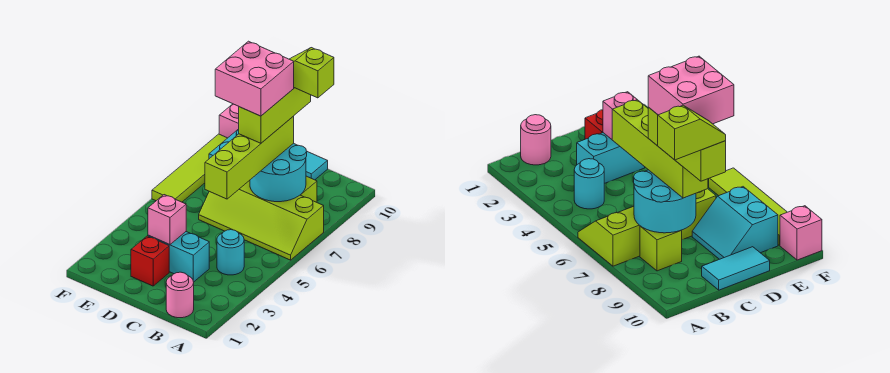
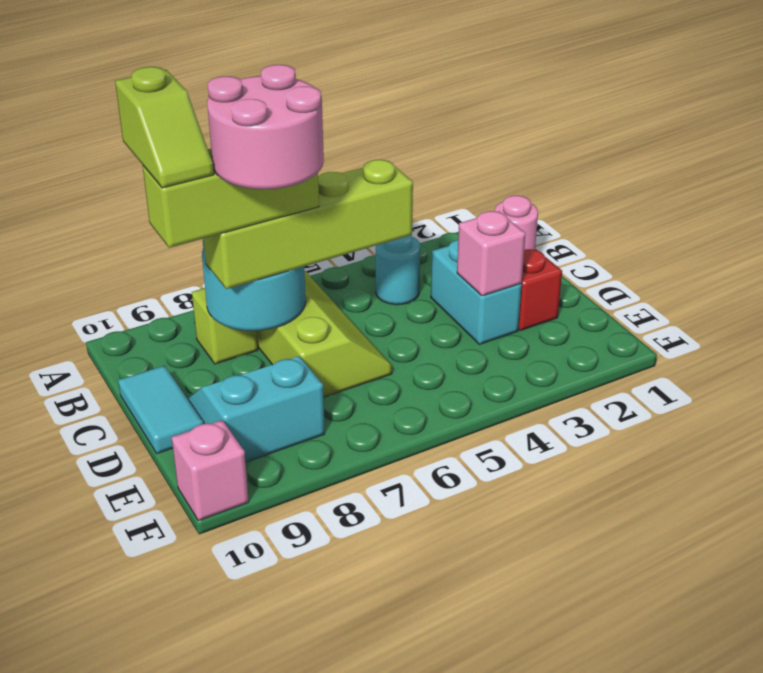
pink 2x2 brick [215,41,294,116] -> pink 2x2 round brick [207,65,324,189]
lime 1x4 tile [152,134,227,202] -> none

